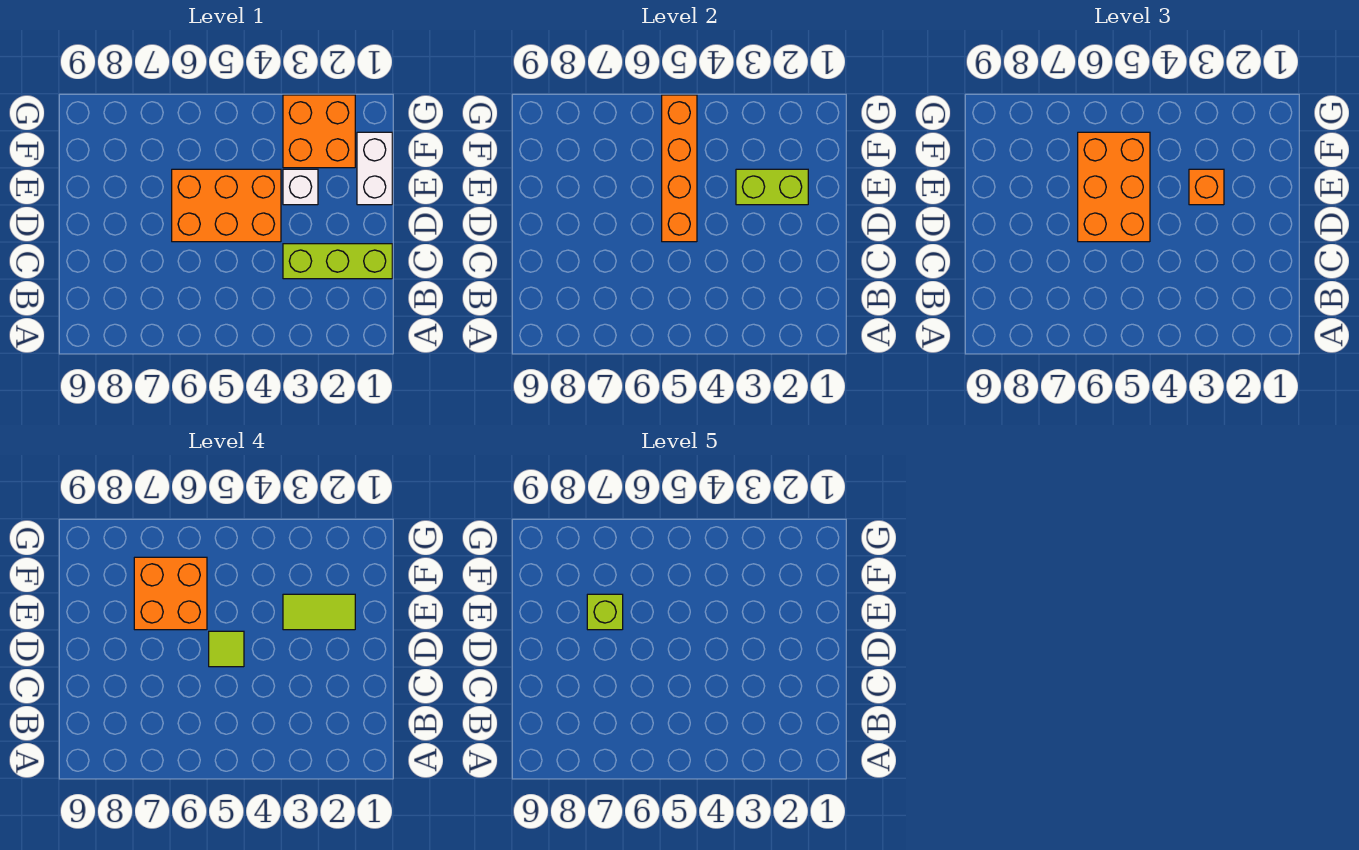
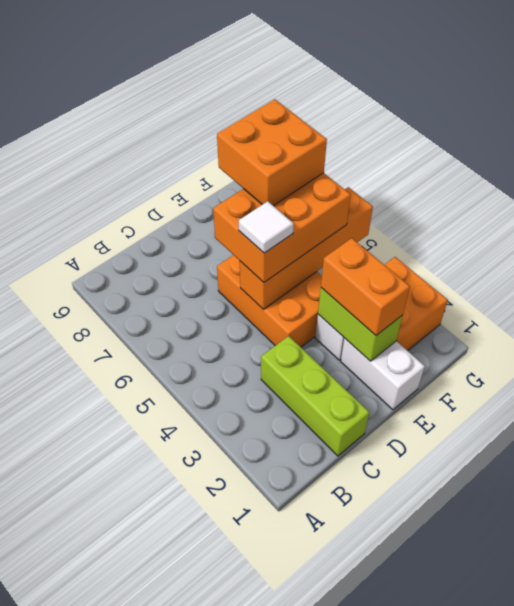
lime 1x1 tile [209,631,244,667] -> white 1x1 tile [239,201,294,253]
white 1x2 brick [357,132,392,205] -> white 1x2 brick turned to [341,338,425,410]
lime 1x2 tile [283,594,355,630] -> none
orange 1x1 brick [1189,169,1224,205] -> orange 1x2 brick [321,238,410,335]
lime 1x1 brick [587,594,623,630] -> none

